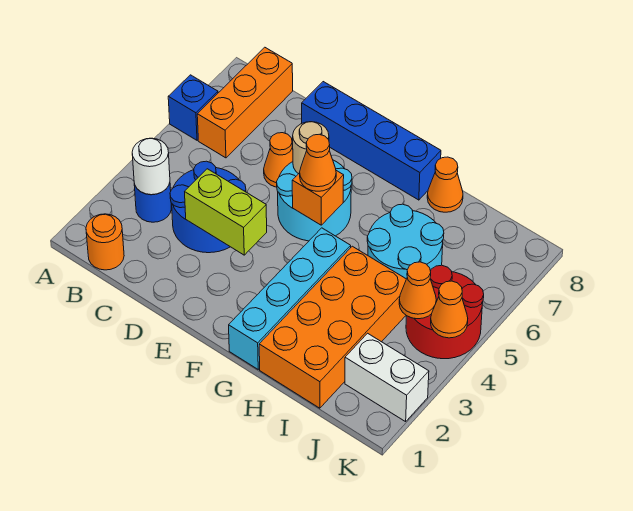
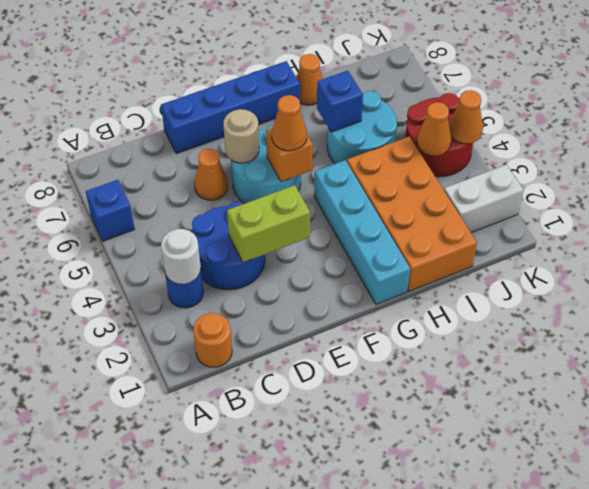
orange 1x3 brick [197,47,293,158] -> none
none -> blue 1x1 brick [317,71,363,132]

